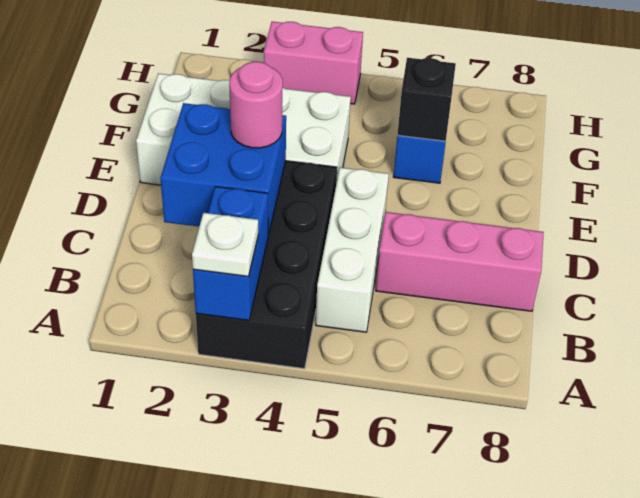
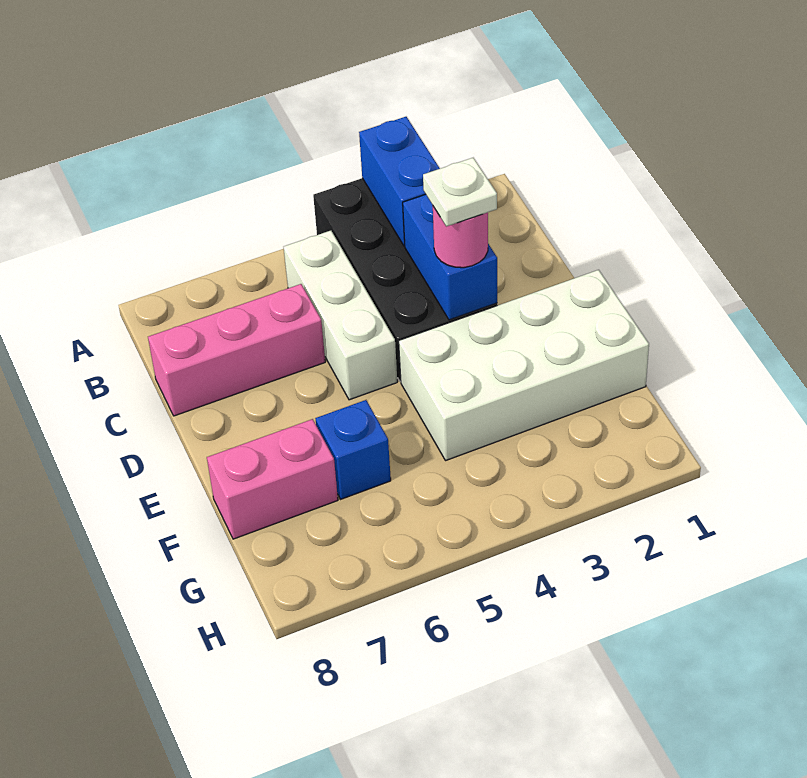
white 1x1 plate [192,213,258,277] -> white 1x1 plate moved to [423,158,497,226]
blue 2x2 brick [161,103,286,235] -> blue 1x2 brick [403,194,497,320]
black 1x1 brick [397,58,456,141] -> none
pink 1x2 brick [264,22,363,104] -> pink 1x2 brick moved to [207,419,338,539]

